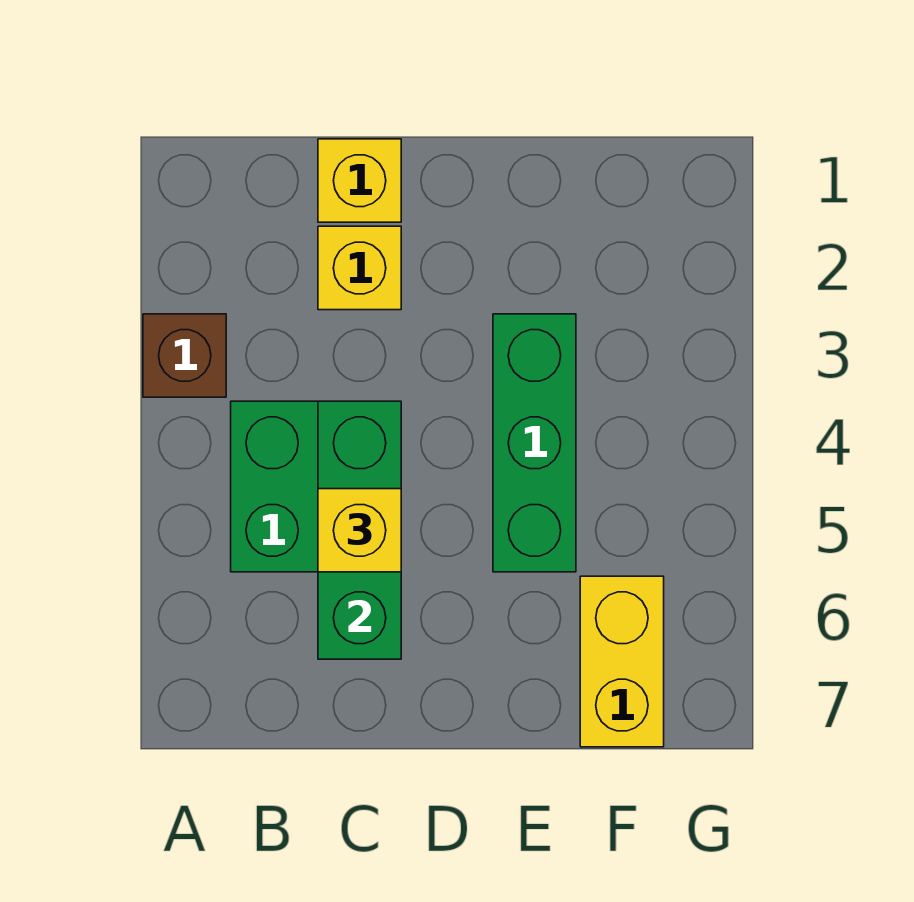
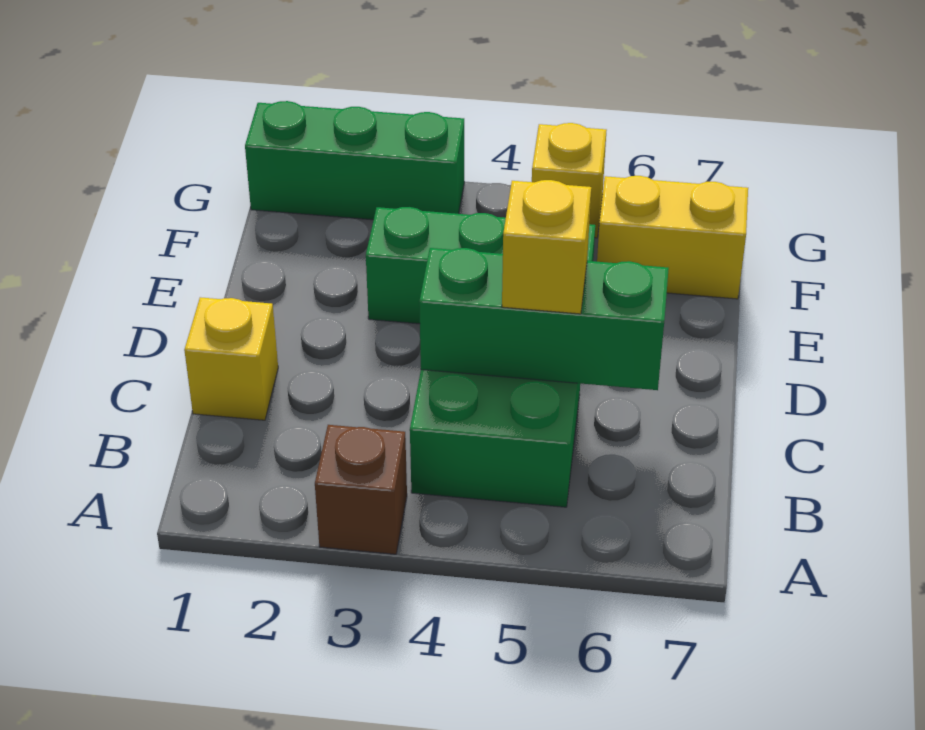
yellow 1x1 brick [318,226,401,310] -> yellow 1x1 brick moved to [532,123,606,238]
none -> green 1x3 brick [245,101,464,220]

